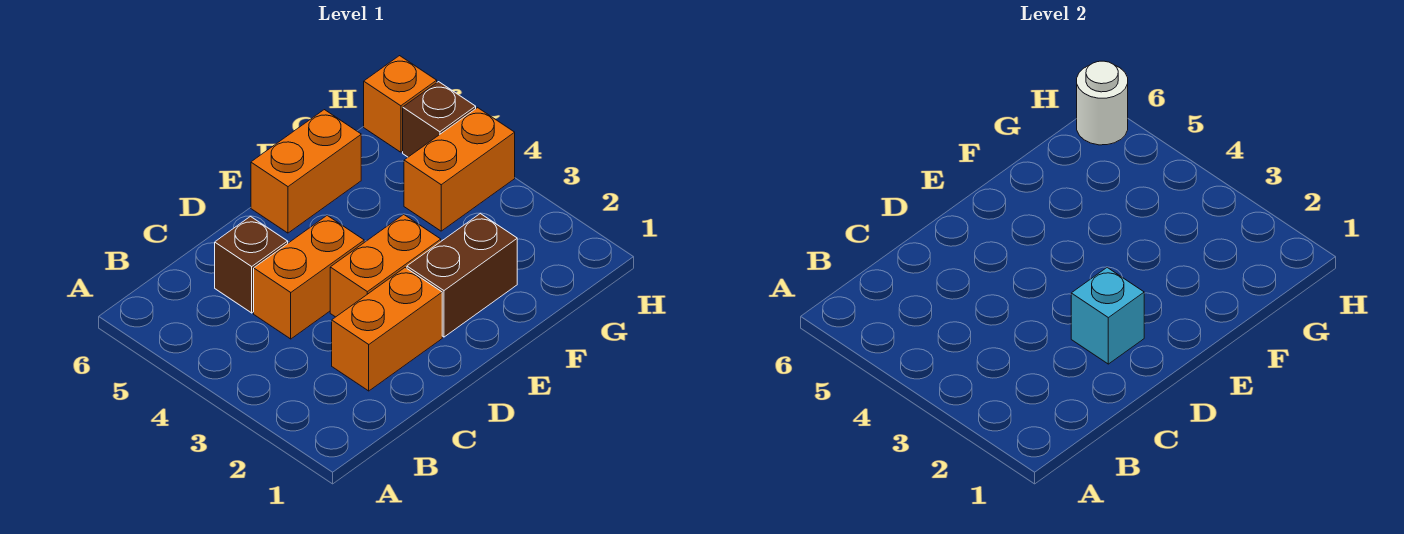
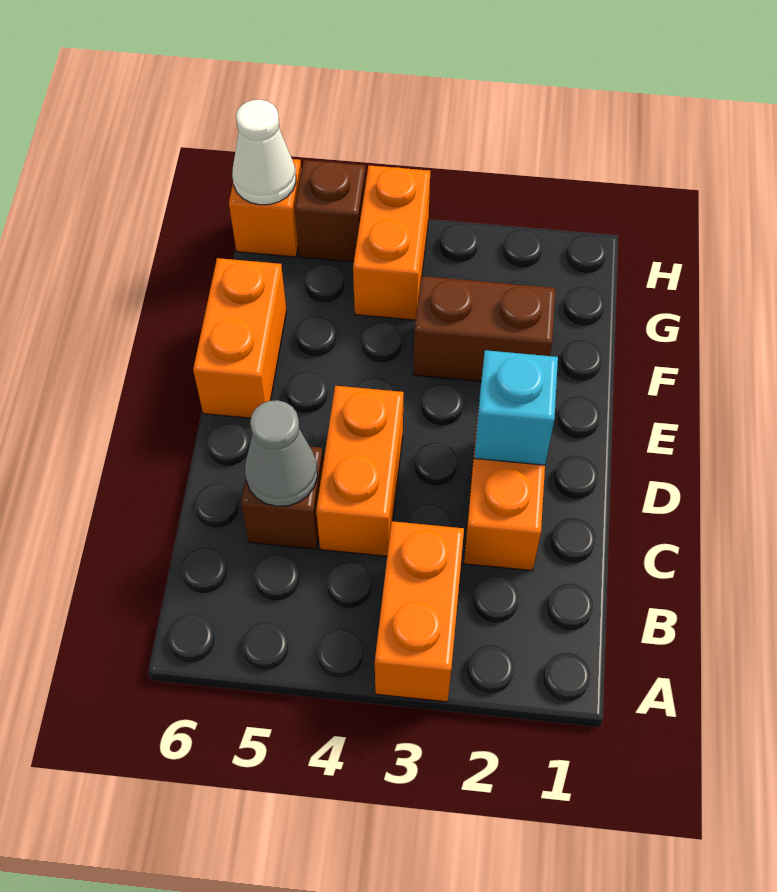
none -> grey 1x1 cone [245,400,317,506]
orange 1x2 brick [330,215,441,317] -> orange 1x2 brick moved to [375,521,464,702]
brown 1x2 brick [407,214,517,337] -> brown 1x2 brick turned to [413,276,556,381]
white 1x1 round brick [1077,61,1128,145] -> white 1x1 cone [232,100,296,205]

